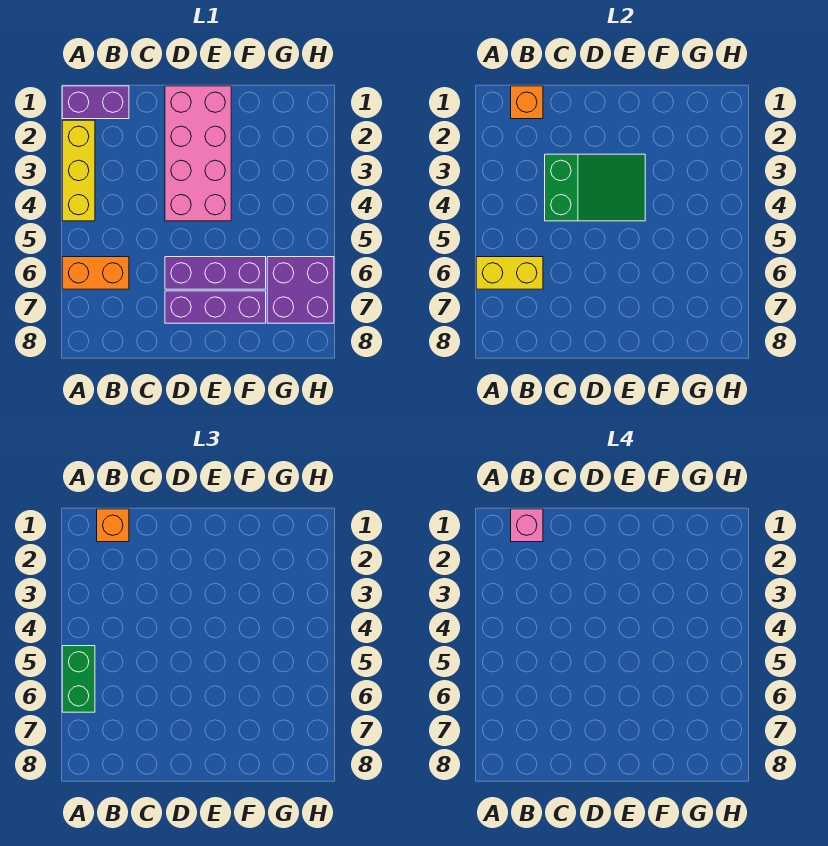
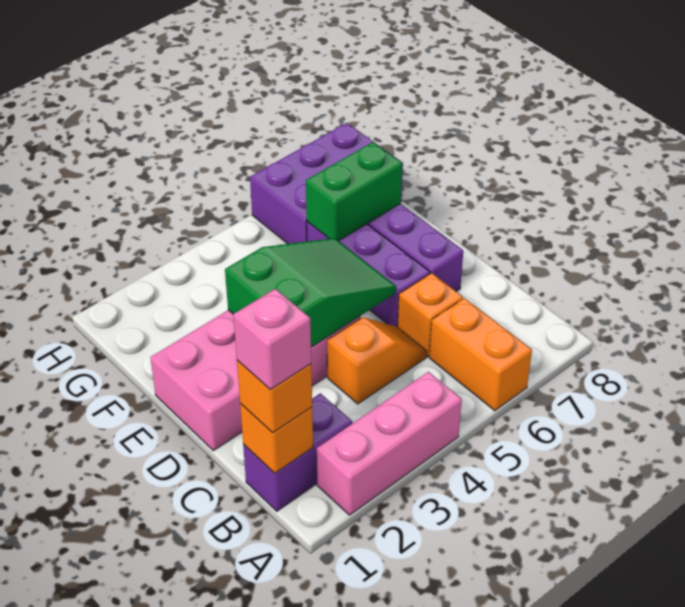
purple 1x2 brick [62,86,129,119] -> purple 1x2 brick turned to [243,393,352,511]
yellow 1x3 brick [62,120,95,221] -> pink 1x3 brick [317,372,462,515]
green 1x2 brick [62,646,95,712] -> green 1x2 brick moved to [306,142,402,241]
yellow 1x2 brick [476,257,543,289] -> none
green 2x3 slope [545,154,645,221] -> green 2x3 slope turned to [225,238,396,347]
none -> orange 1x2 slope [327,317,427,404]
none -> orange 1x1 brick [398,273,463,357]
purple 2x2 brick [267,257,334,323] -> purple 2x3 brick [250,123,403,244]

